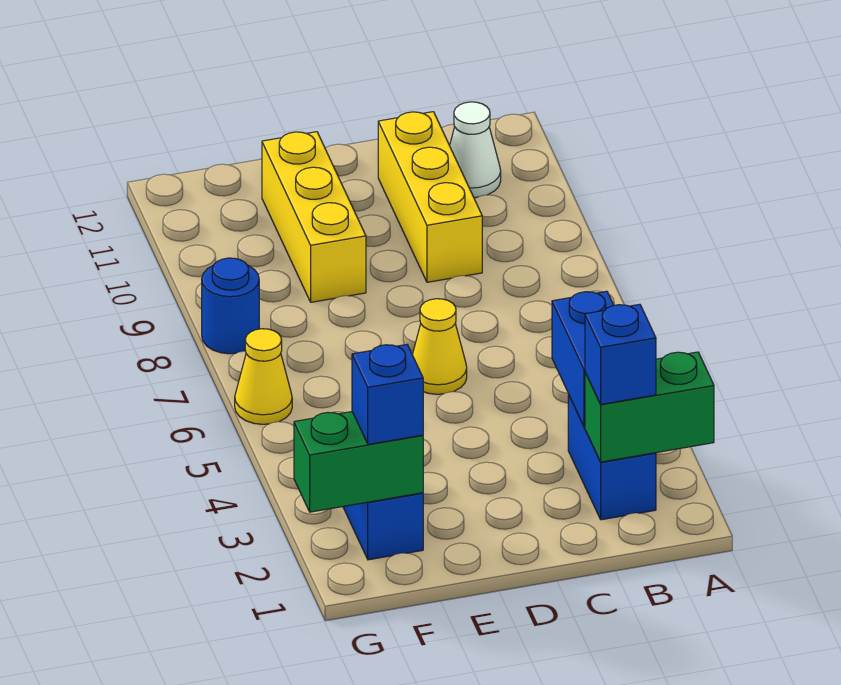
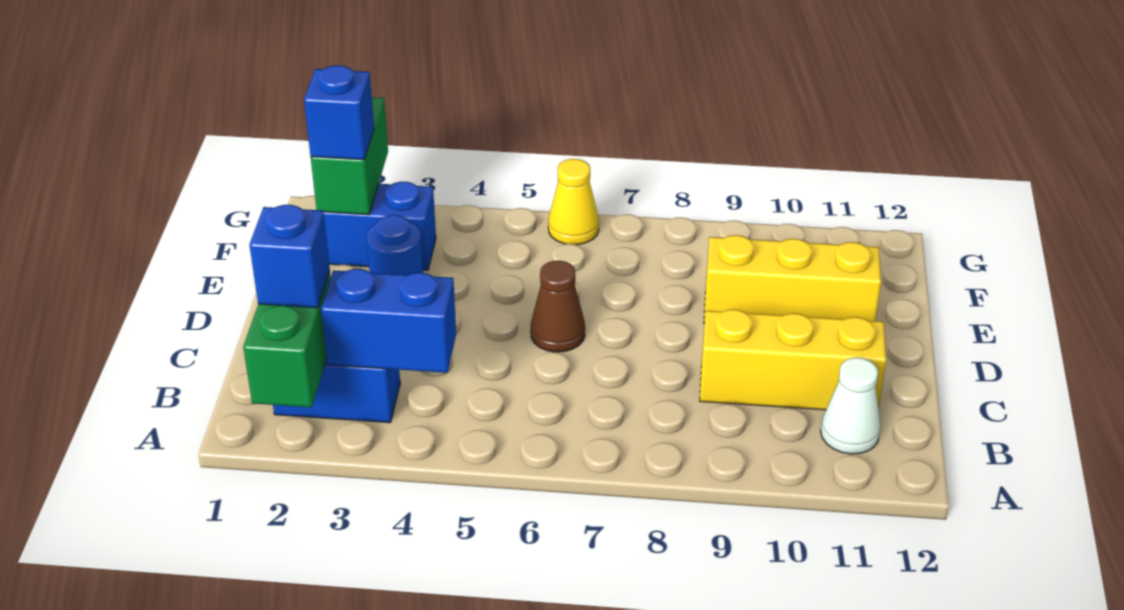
yellow 1x1 cone [412,299,467,394] -> brown 1x1 cone [531,261,585,352]
blue 1x1 round brick [202,258,259,354] -> blue 1x1 round brick moved to [367,215,423,275]

